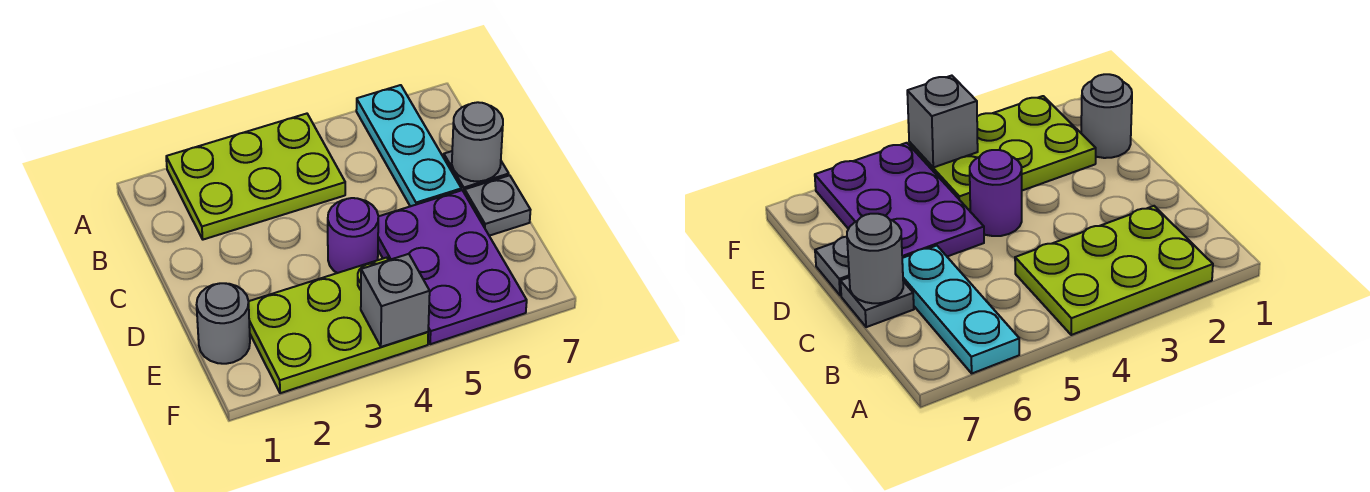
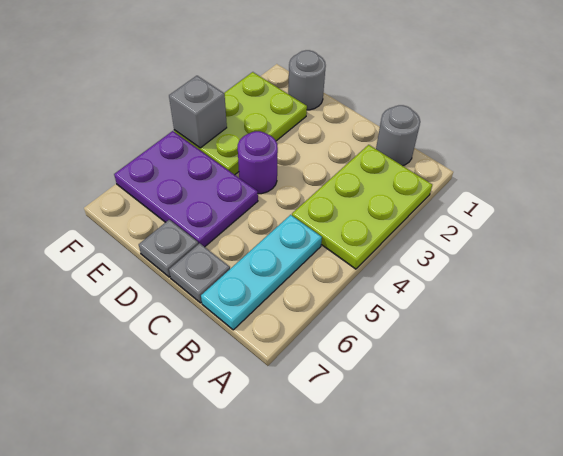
cyan 1x3 plate [356,85,461,206] -> cyan 1x3 plate turned to [201,215,322,330]
grey 1x1 round brick [452,102,503,181] -> grey 1x1 round brick moved to [376,105,420,166]

